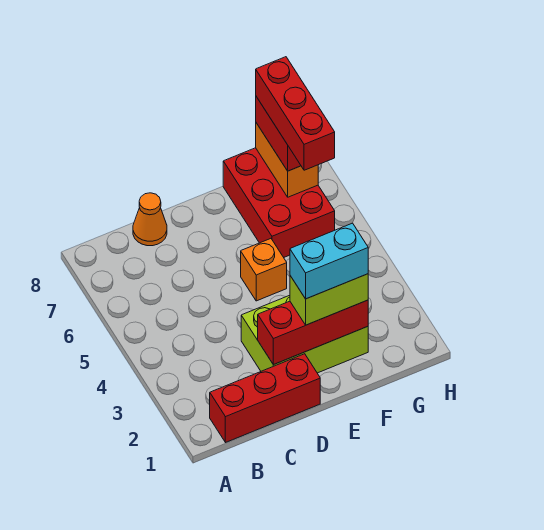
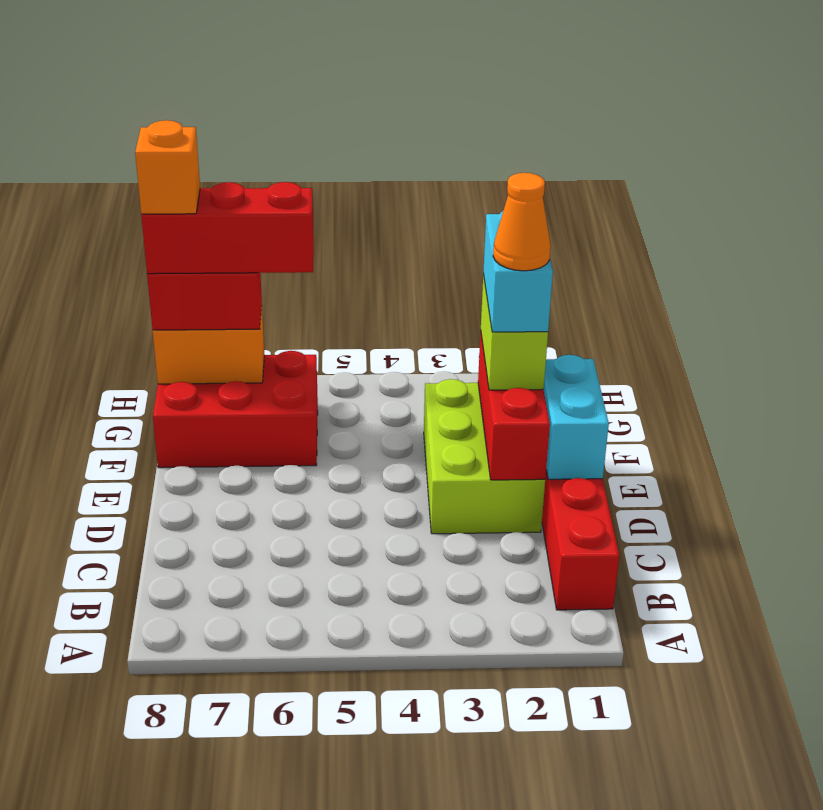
orange 1x1 cone [133,193,167,246] -> orange 1x1 cone moved to [493,173,551,271]
none -> cyan 1x2 brick [543,355,609,479]
orange 1x1 brick [241,239,287,301] -> orange 1x1 brick moved to [135,120,200,214]

